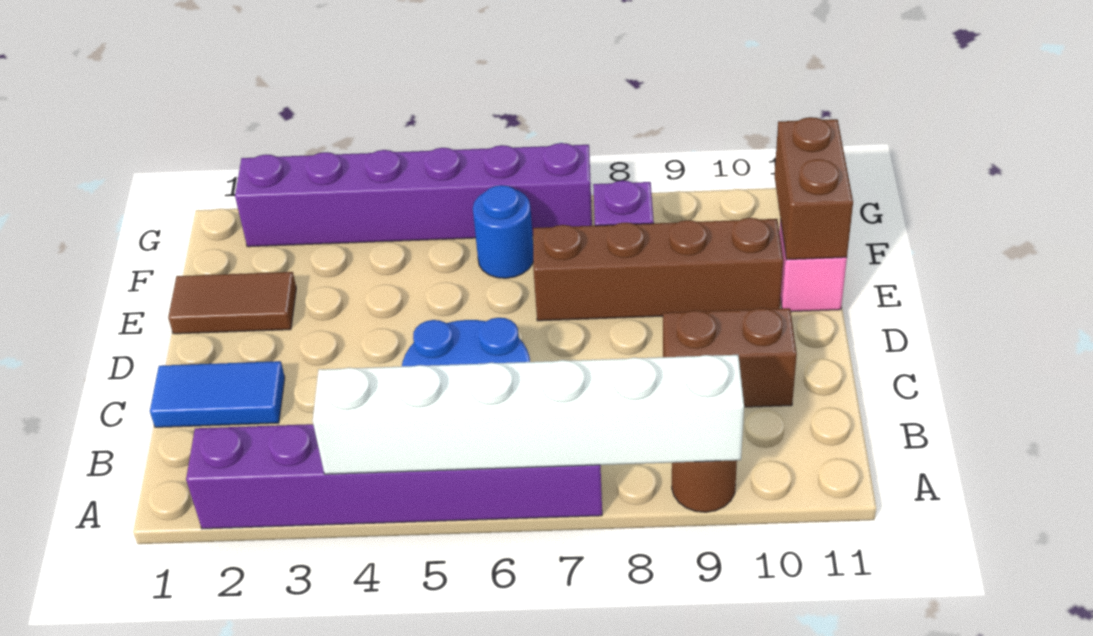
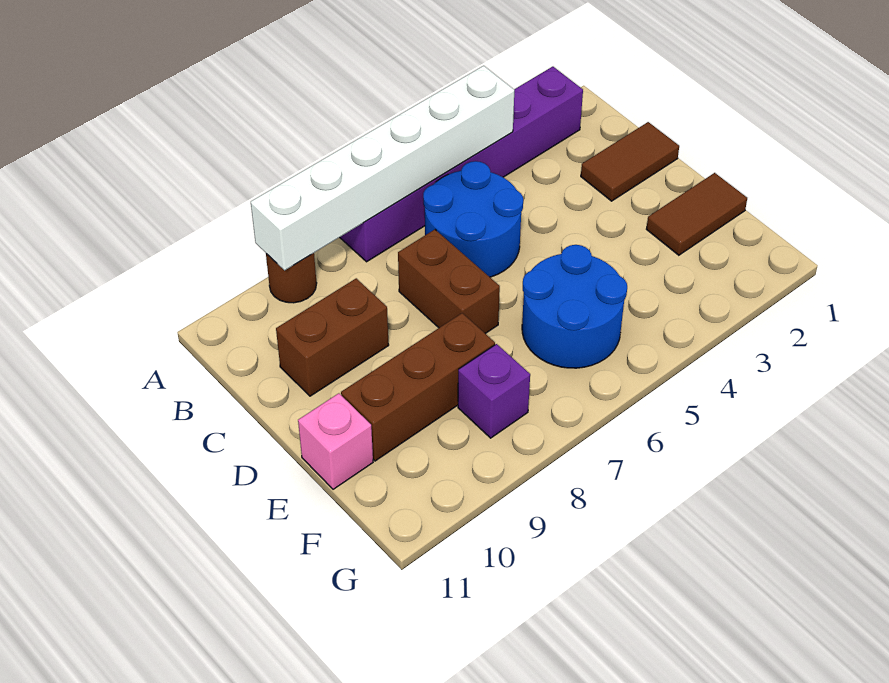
blue 1x2 tile [150,361,285,427] -> brown 1x2 tile [581,122,679,201]
brown 1x4 brick [533,218,783,321] -> brown 1x3 brick [341,313,495,461]
brown 1x2 brick [774,117,853,260] -> brown 1x2 brick moved to [398,230,500,334]
blue 1x1 round brick [473,185,533,278] -> blue 2x2 round brick [522,245,627,368]
purple 1x6 brick [235,143,592,247] -> none

